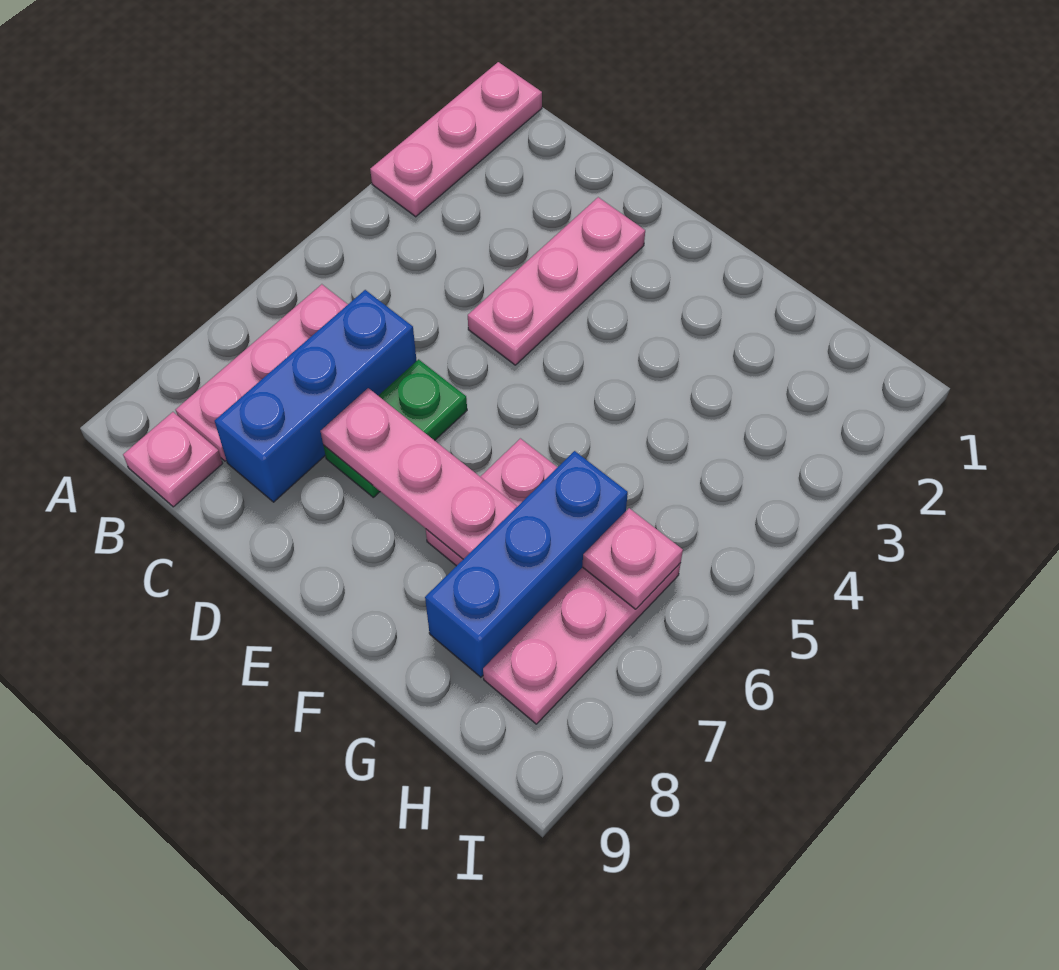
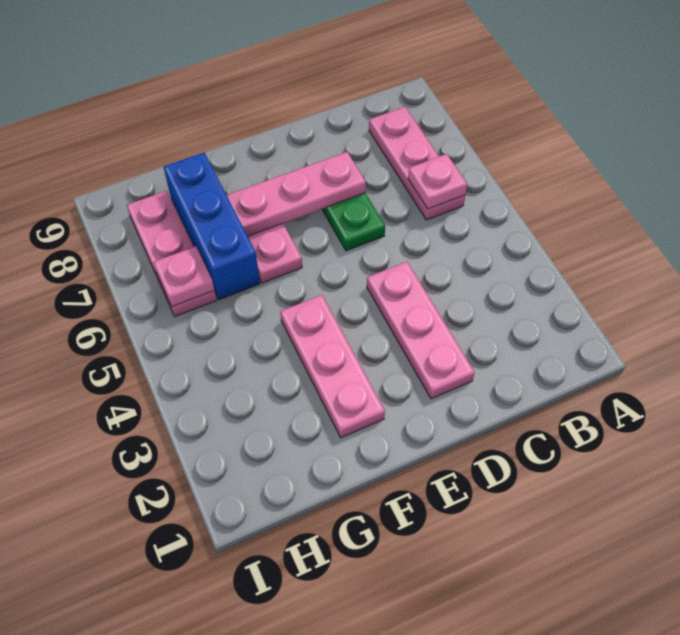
pink 1x3 plate [370,62,542,217] -> pink 1x3 plate moved to [280,295,385,438]
pink 1x1 plate [123,412,223,507] -> pink 1x1 plate moved to [408,154,467,209]
blue 1x3 brick [215,290,417,502] -> none

